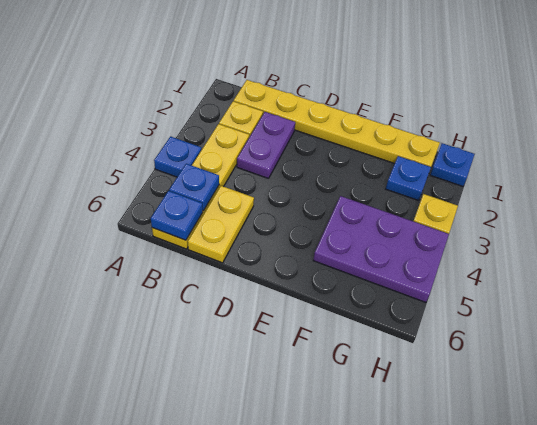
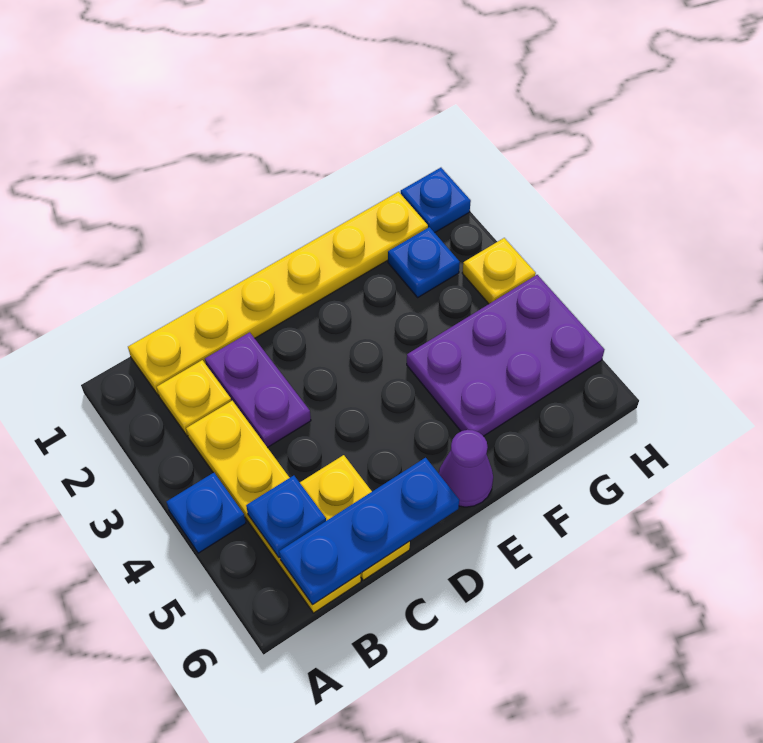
blue 1x1 plate [151,191,203,240] -> blue 1x3 plate [279,458,459,605]
none -> purple 1x1 cone [439,430,493,507]

